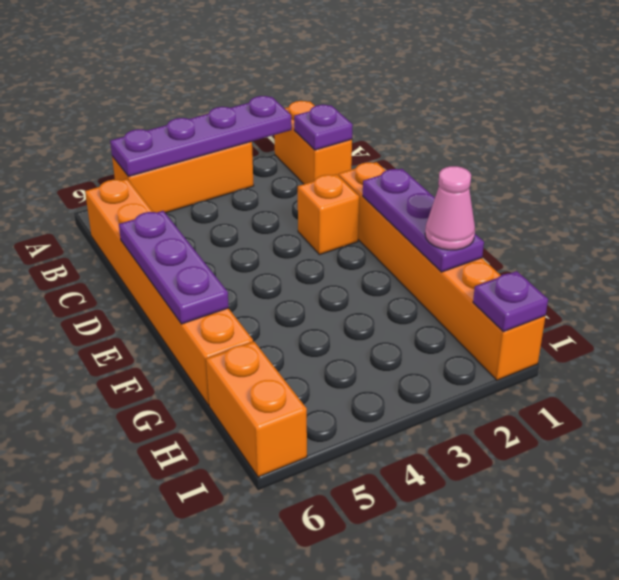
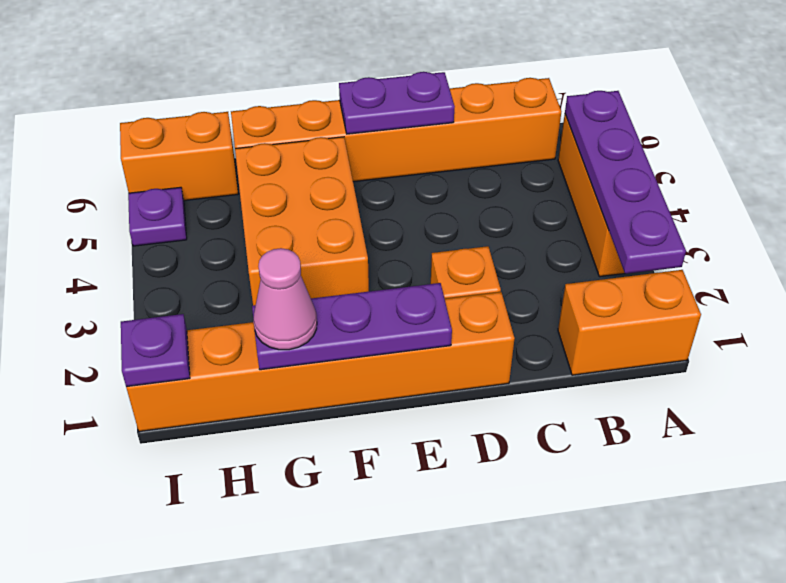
purple 1x1 plate [294,105,353,150] -> purple 1x1 plate moved to [128,187,187,246]
purple 1x3 plate [119,211,229,324] -> purple 1x2 plate [339,72,455,134]
none -> orange 2x3 brick [235,137,369,305]

